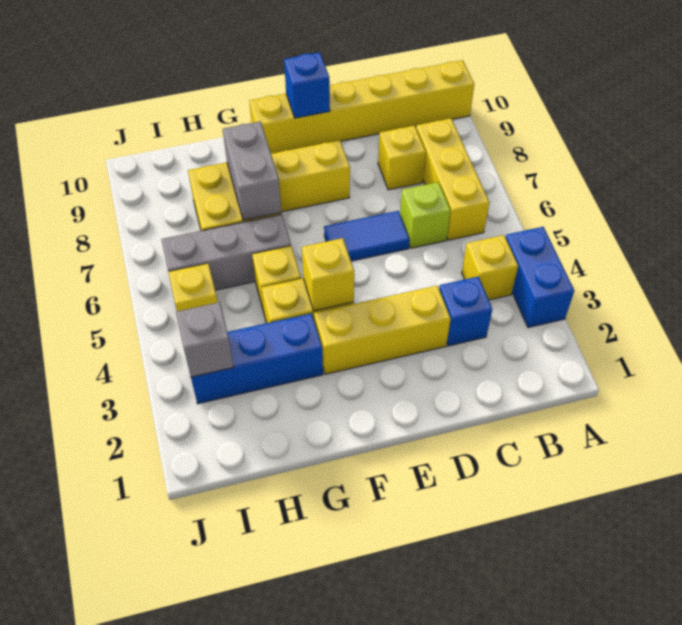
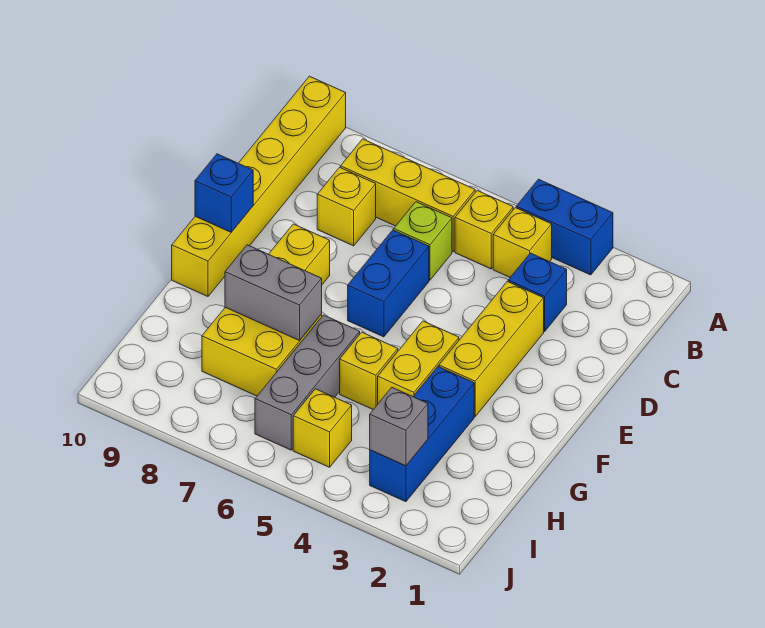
blue 1x2 tile [324,211,410,261] -> blue 1x2 brick [348,230,429,337]
yellow 1x1 brick [302,238,354,311] -> yellow 1x1 brick moved to [455,191,513,269]

